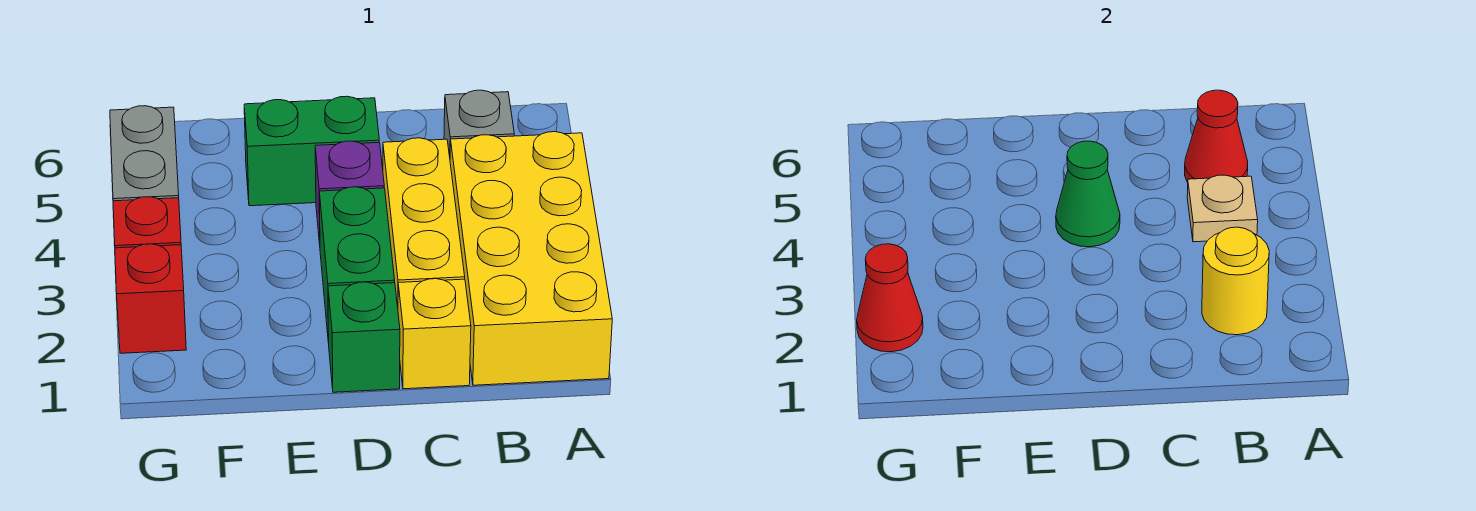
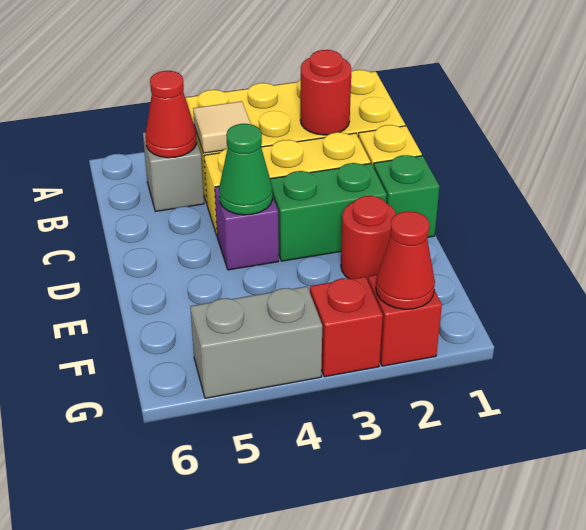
yellow 1x1 round brick [1202,227,1269,335] -> red 1x1 round brick [300,50,351,135]
tan 1x1 plate [1187,175,1258,242] -> tan 1x1 tile [193,101,251,153]
green 1x2 brick [244,96,379,206] -> none
none -> red 1x1 round brick [341,196,396,280]

